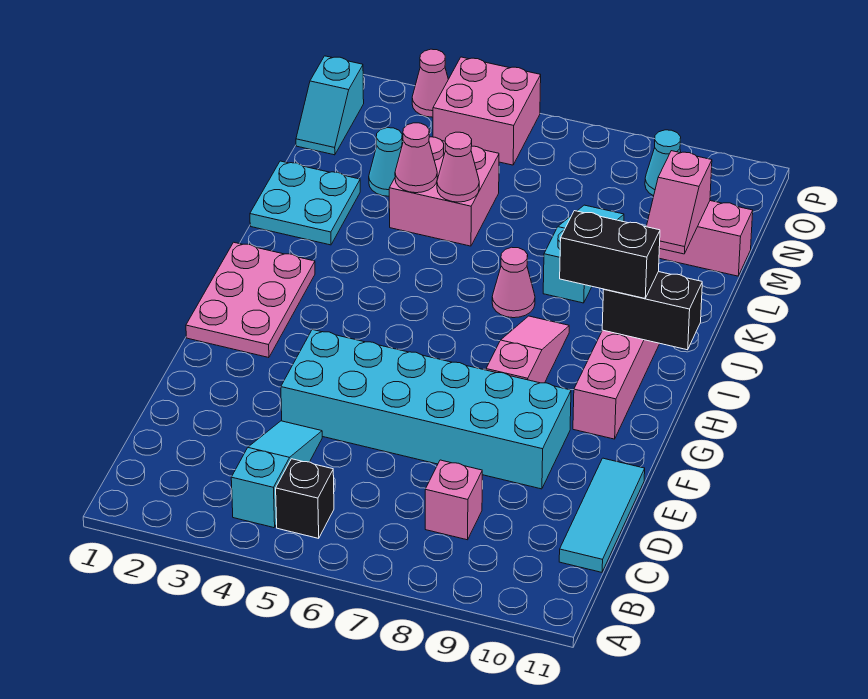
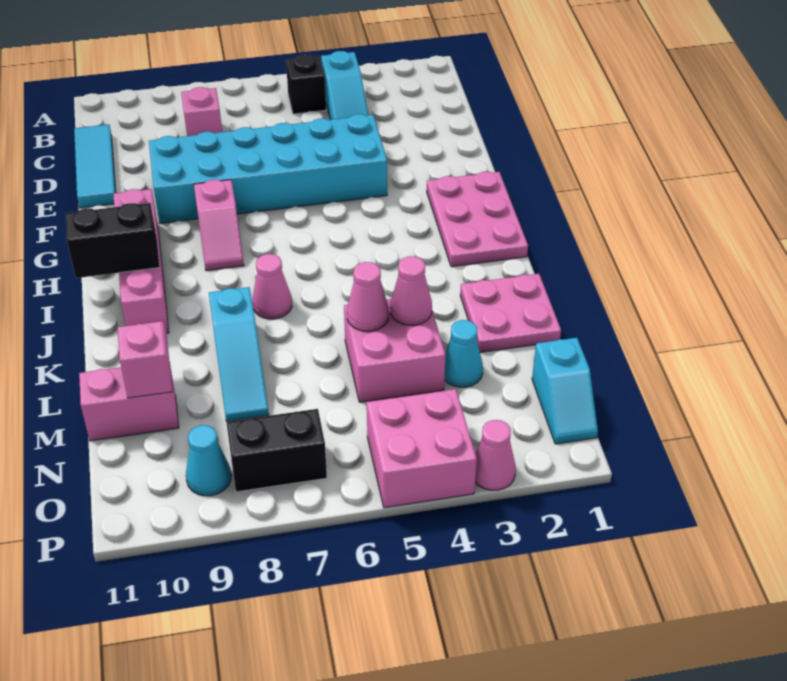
pink 1x3 slope [486,316,569,383] -> pink 1x2 slope [194,180,244,271]
black 1x2 brick [560,211,660,298] -> black 1x2 brick moved to [226,409,327,492]
cyan 2x2 plate [250,161,360,245] -> pink 2x2 plate [460,274,561,353]
cyan 1x2 slope [296,56,364,155] -> cyan 1x2 slope turned to [532,338,598,444]

